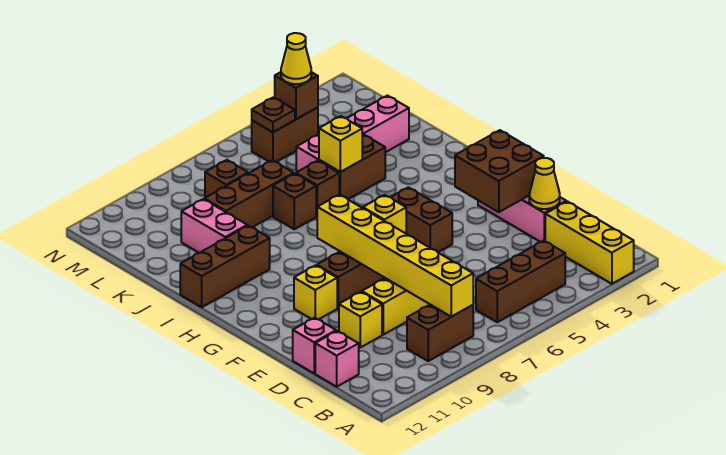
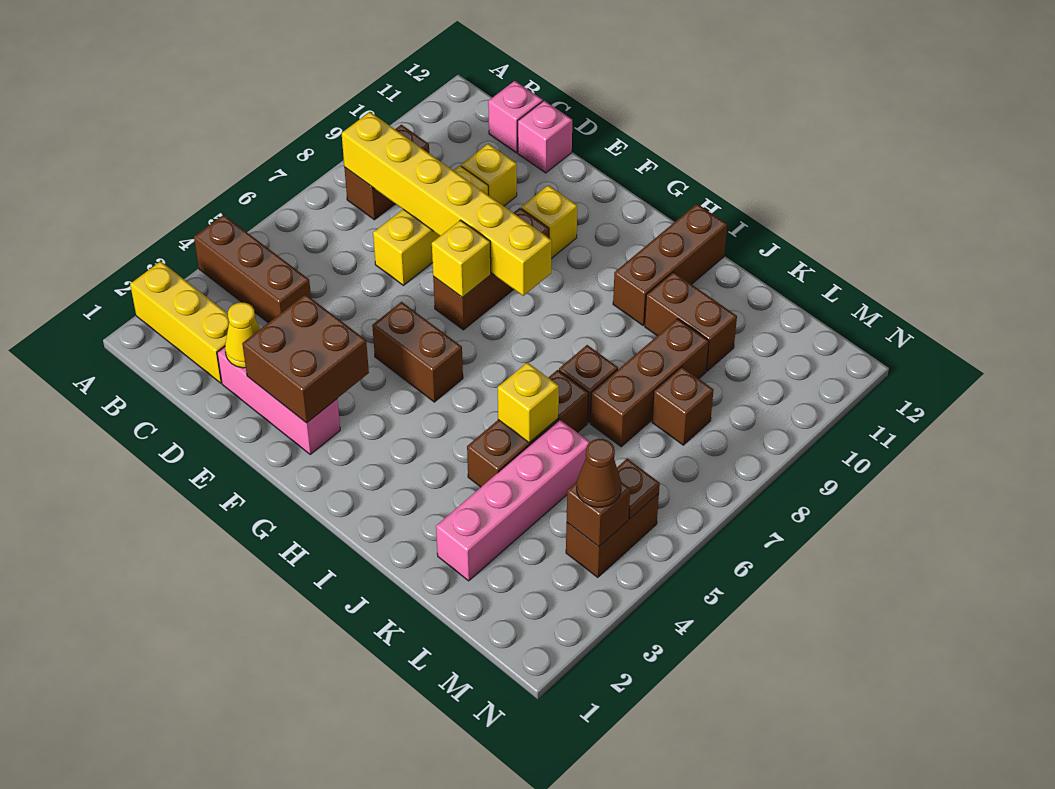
brown 1x3 brick [476,241,565,322] -> brown 1x3 brick turned to [194,215,311,323]
pink 1x2 brick [181,199,247,253] -> brown 1x2 brick [645,272,737,371]
yellow 1x1 cone [281,33,311,84] -> brown 1x1 cone [577,439,621,507]

